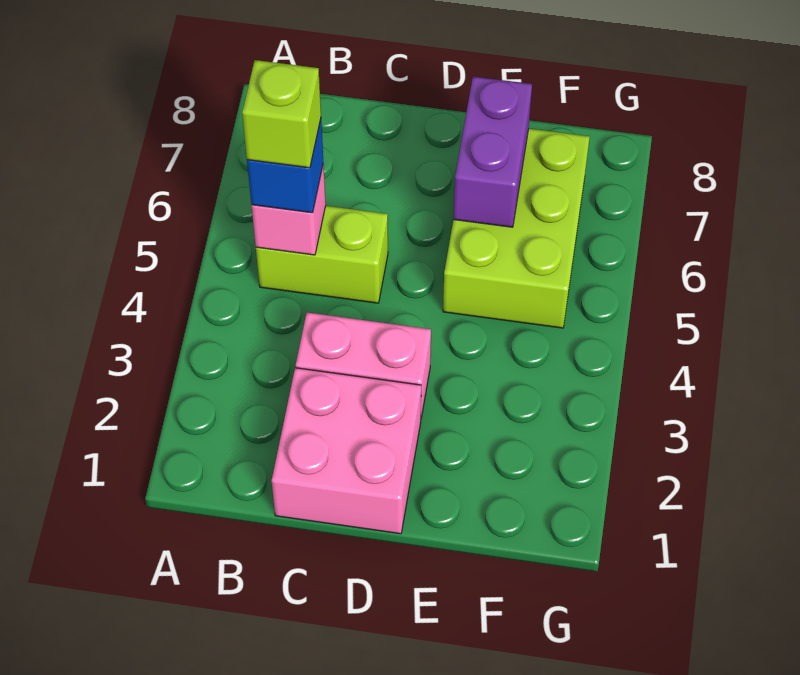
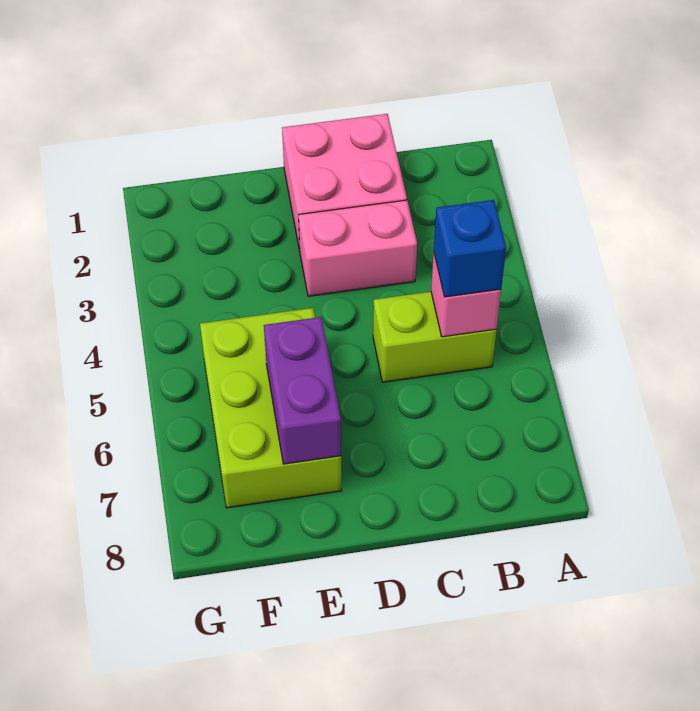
lime 1x1 brick [242,60,321,168] -> none

